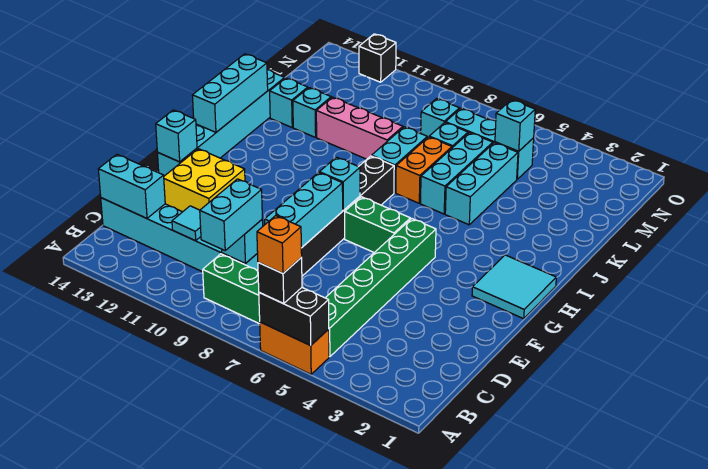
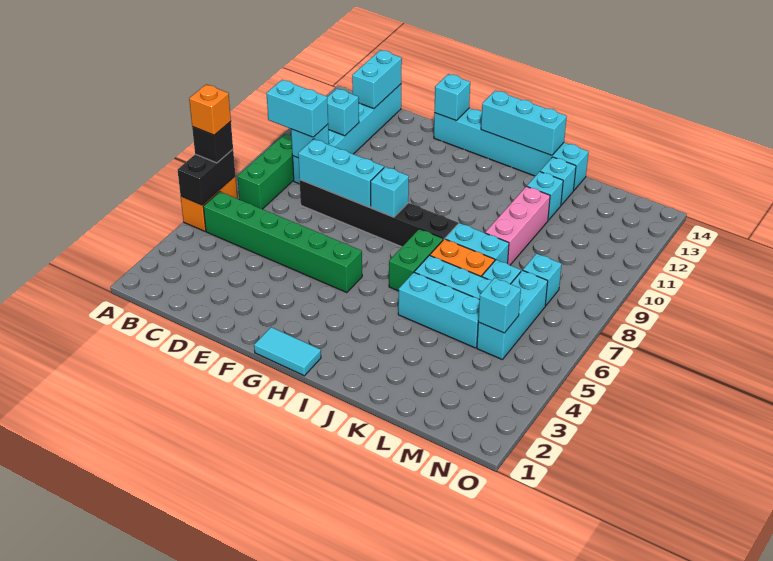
cyan 1x1 tile [172,206,201,241] -> cyan 1x1 brick [327,89,359,136]
yellow 2x2 brick [164,149,245,212] -> none
cyan 2x2 tile [472,255,556,319] -> cyan 1x2 tile [254,327,321,376]
green 1x2 brick [345,197,410,253] -> green 1x2 brick moved to [389,229,443,291]
black 1x1 brick [359,34,396,82] -> none

